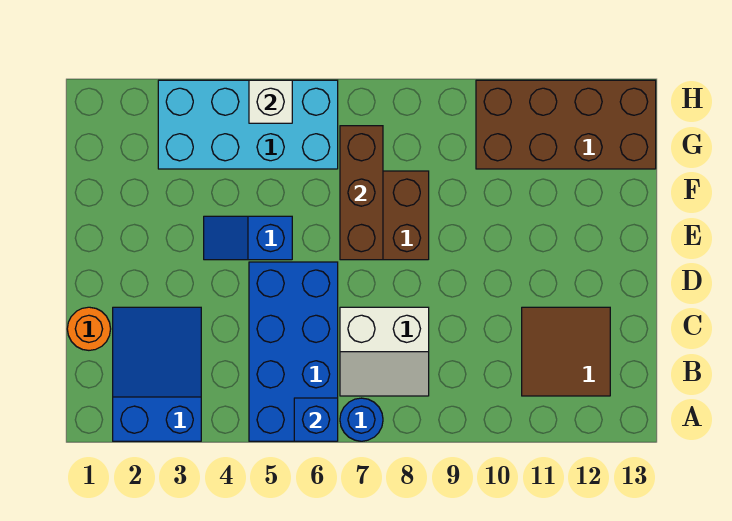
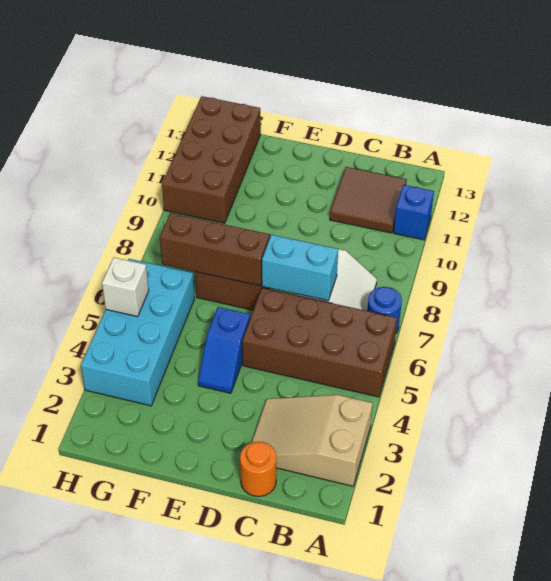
blue 2x3 slope [113,307,201,441] -> tan 2x3 slope [252,395,373,486]
blue 2x4 brick [249,262,338,441] -> brown 2x4 brick [242,288,397,397]
blue 1x1 brick [294,398,338,441] -> blue 1x1 brick moved to [394,185,434,240]
none -> cyan 1x2 brick [262,235,338,301]

